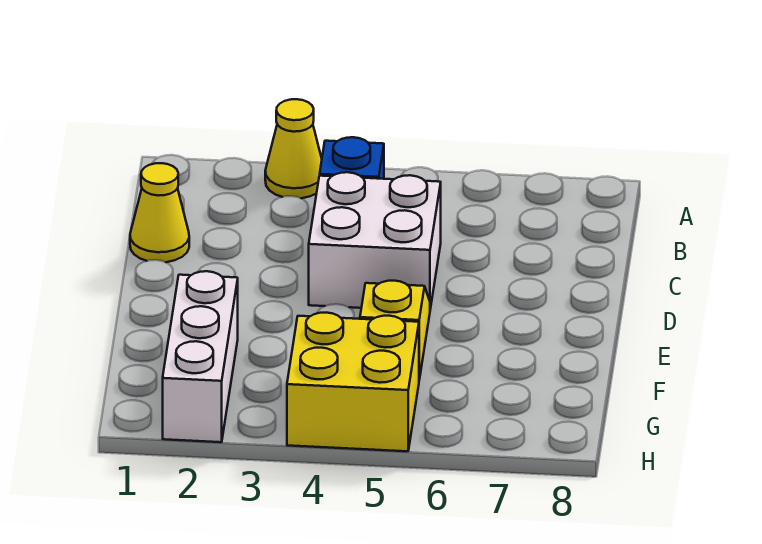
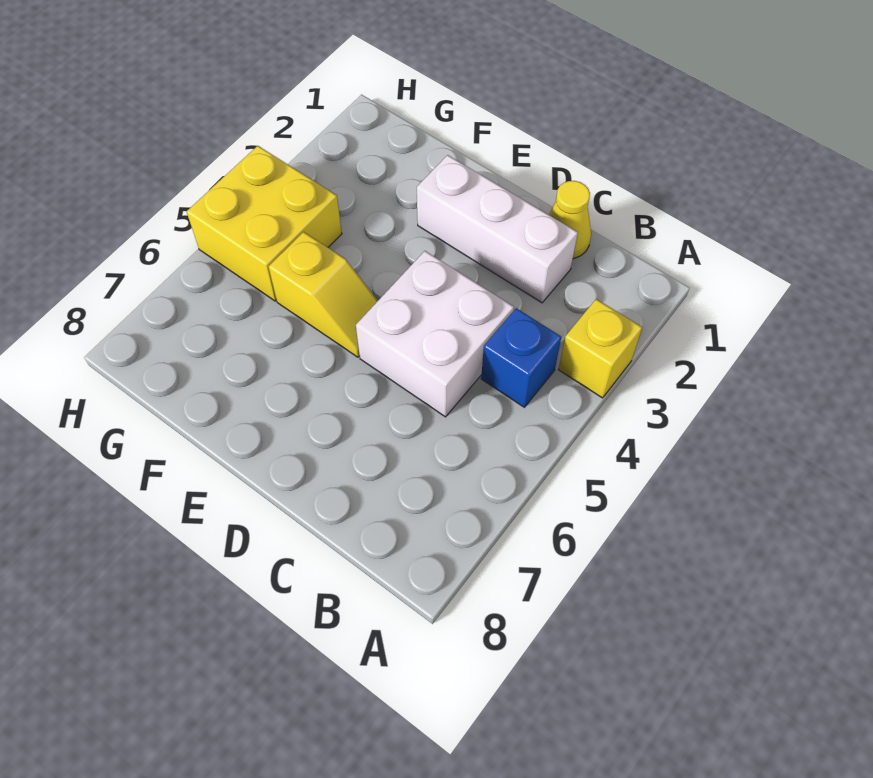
yellow 1x1 cone [265,99,322,198] -> yellow 1x1 brick [559,299,642,398]
white 1x3 brick [163,271,238,442] -> white 1x3 brick moved to [417,155,578,303]

